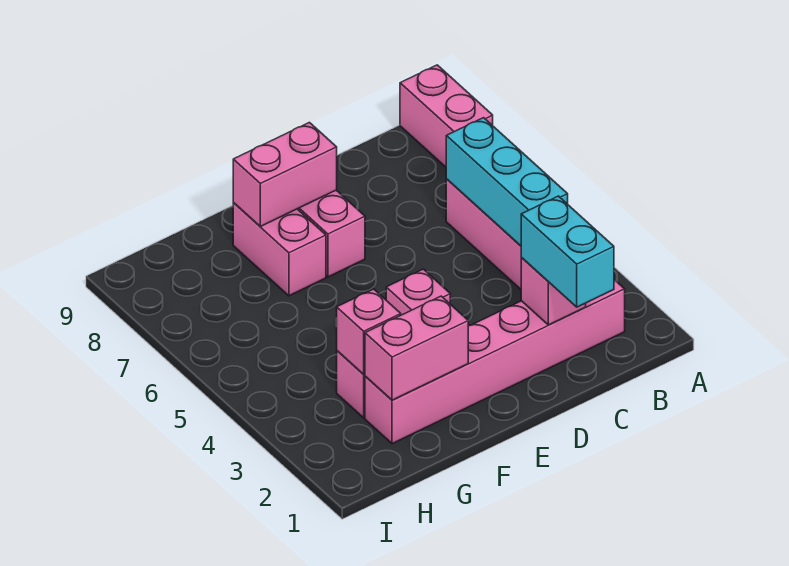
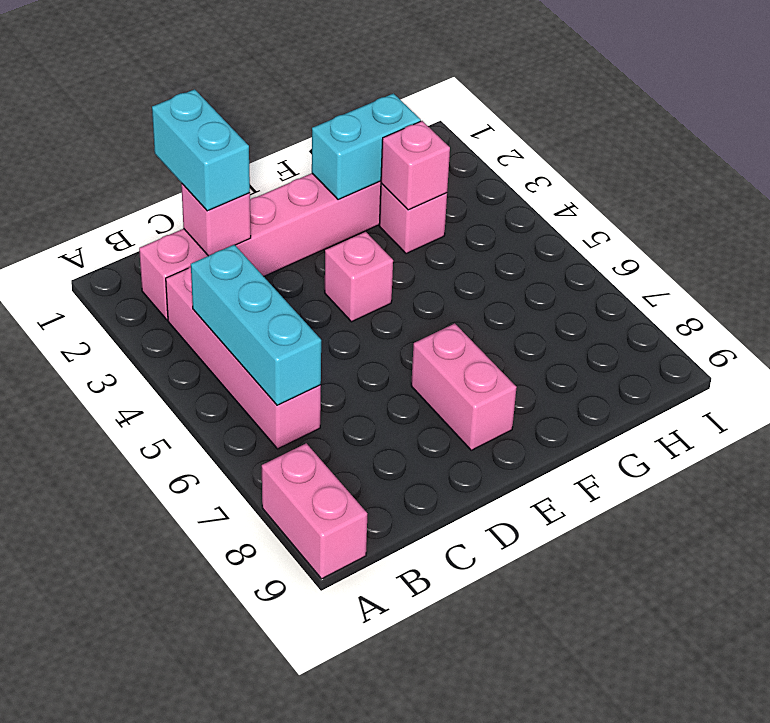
pink 1x2 brick [233,123,337,226] -> none
pink 1x2 brick [365,296,468,400] -> cyan 1x2 brick [312,93,421,200]
pink 1x2 brick [233,203,326,296] -> none

